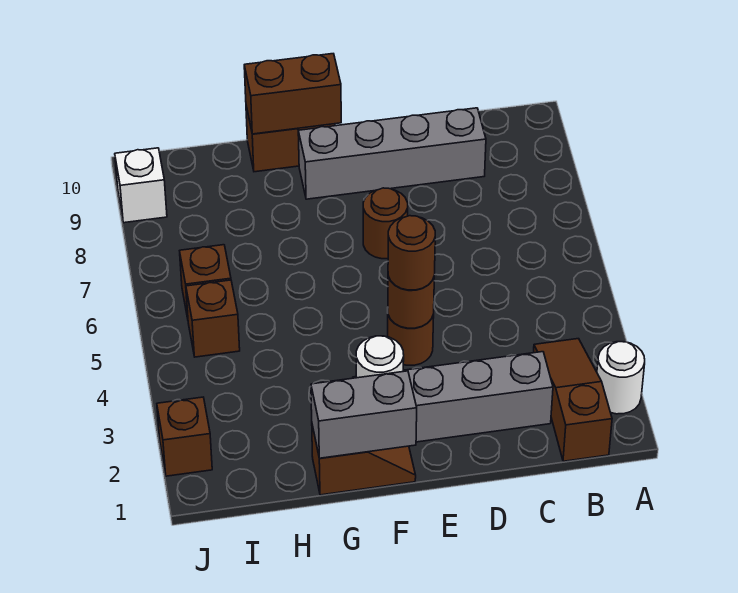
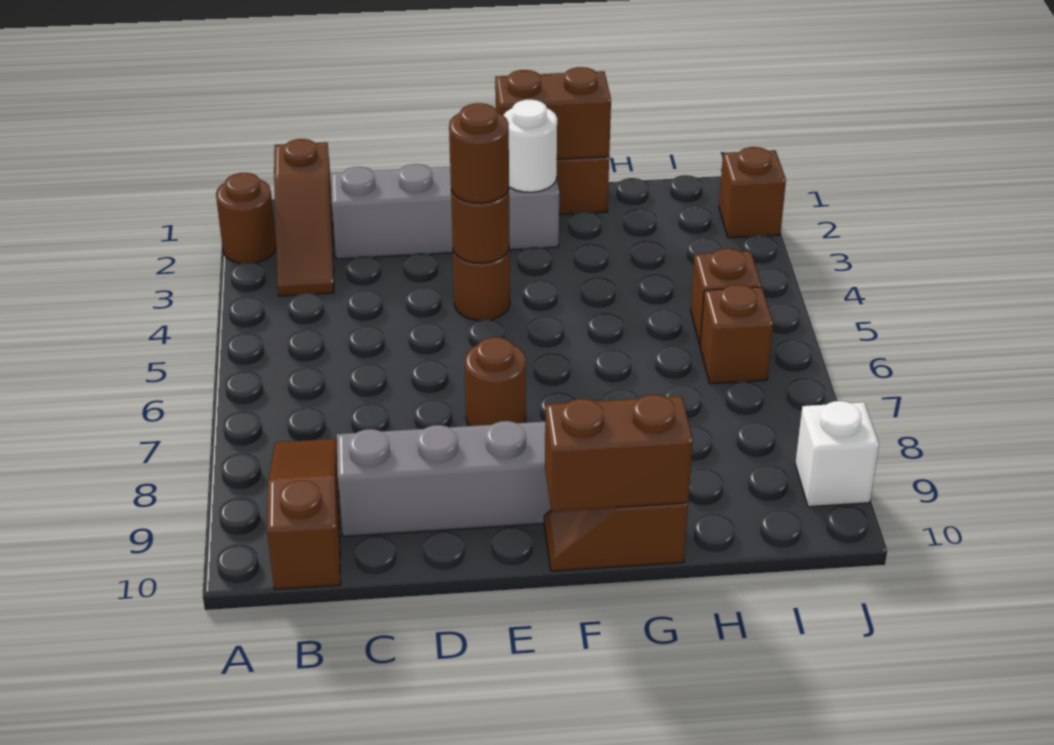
white 1x1 round brick [597,342,645,414] -> brown 1x1 round brick [216,173,276,263]
none -> brown 1x3 slope [267,439,341,590]
grey 1x2 brick [311,371,417,458] -> brown 1x2 brick [495,67,611,159]

